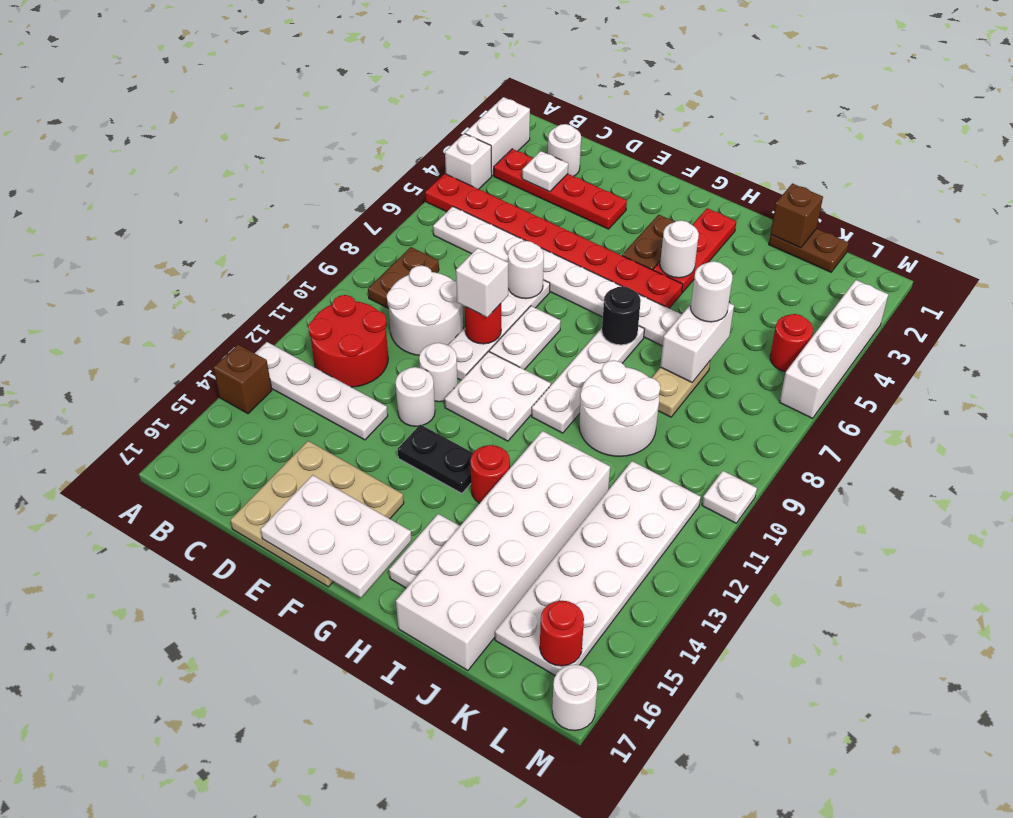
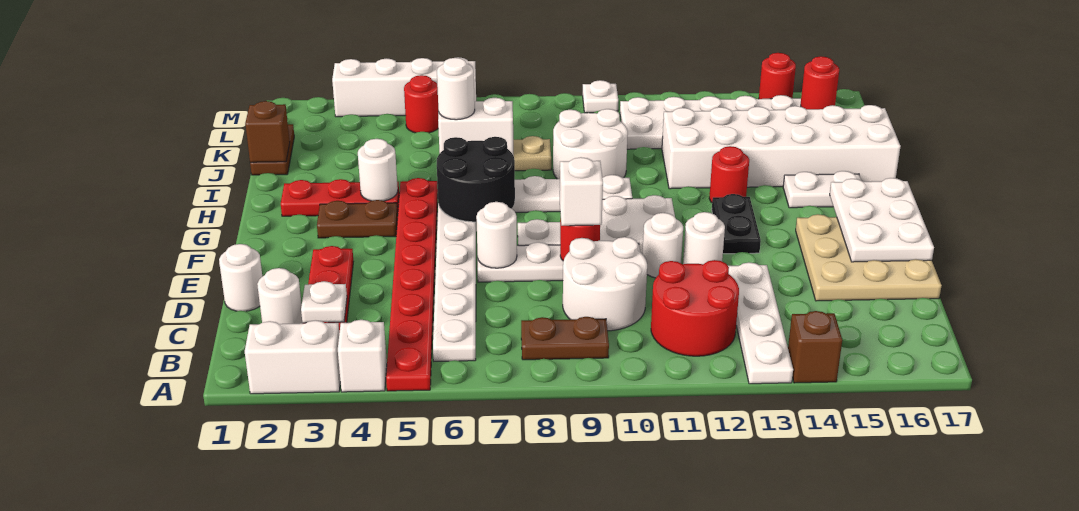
black 1x1 round brick [602,286,641,345] -> black 2x2 round brick [437,137,515,222]
none -> red 1x1 round brick [759,53,796,99]
white 1x1 round brick [552,665,598,731] -> white 1x1 round brick moved to [219,244,262,311]

